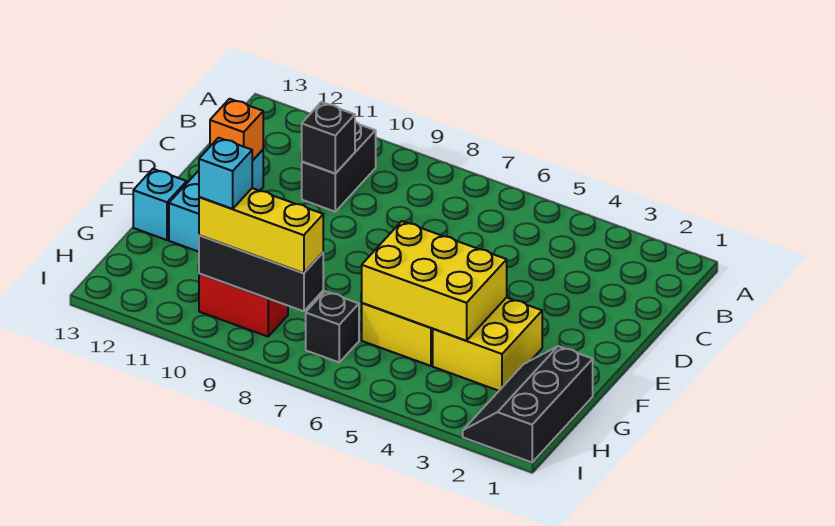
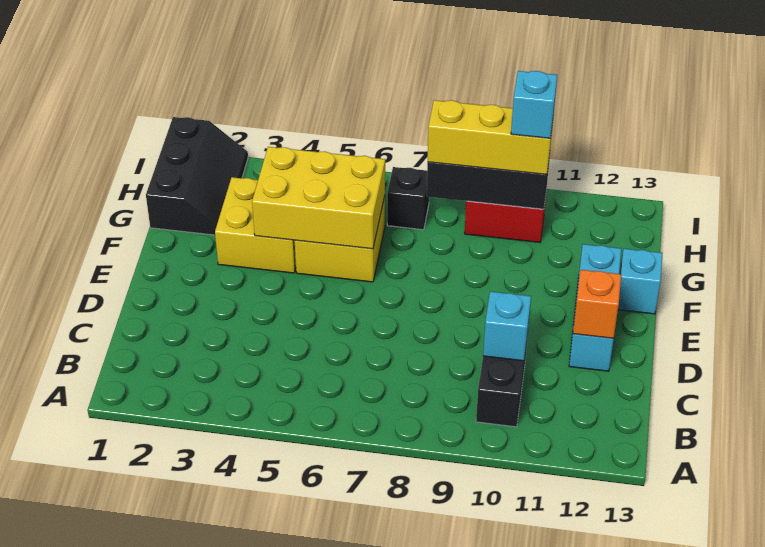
black 1x1 brick [302,102,355,174] -> cyan 1x1 brick [483,291,531,361]

